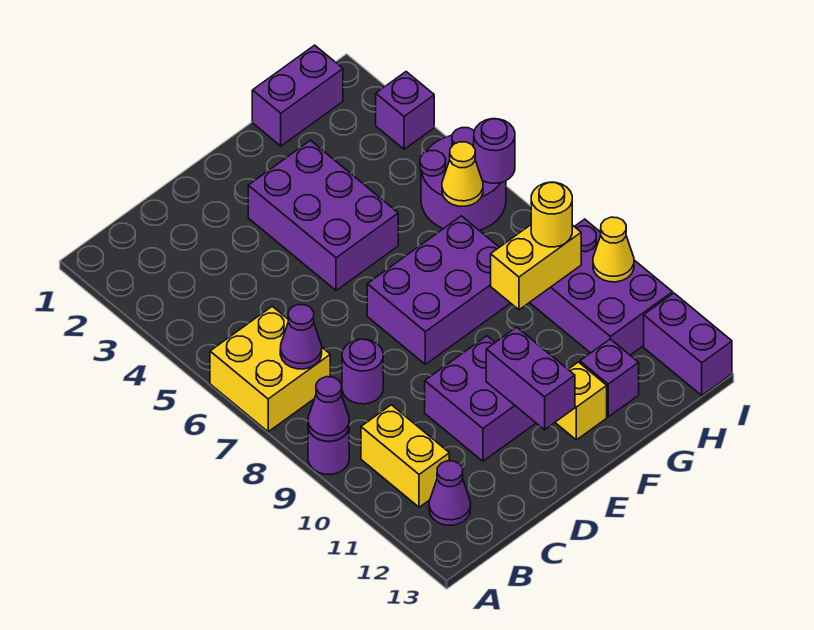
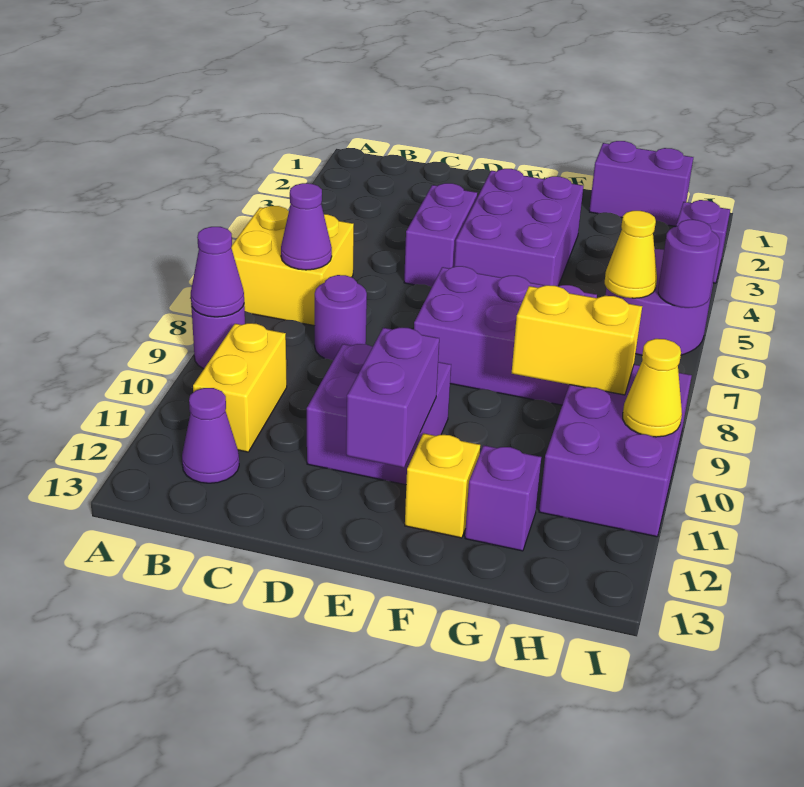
yellow 1x1 round brick [531,182,572,247] -> none
purple 1x2 brick [644,293,732,395] -> purple 1x2 brick moved to [404,183,477,287]

